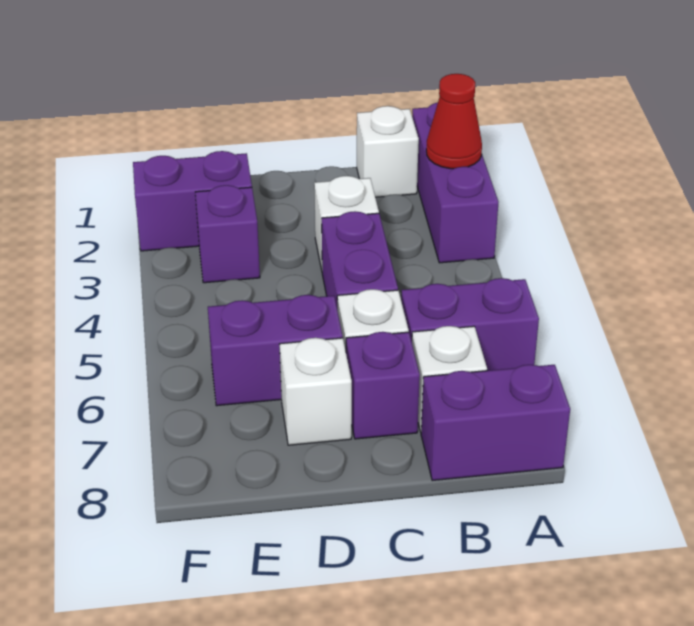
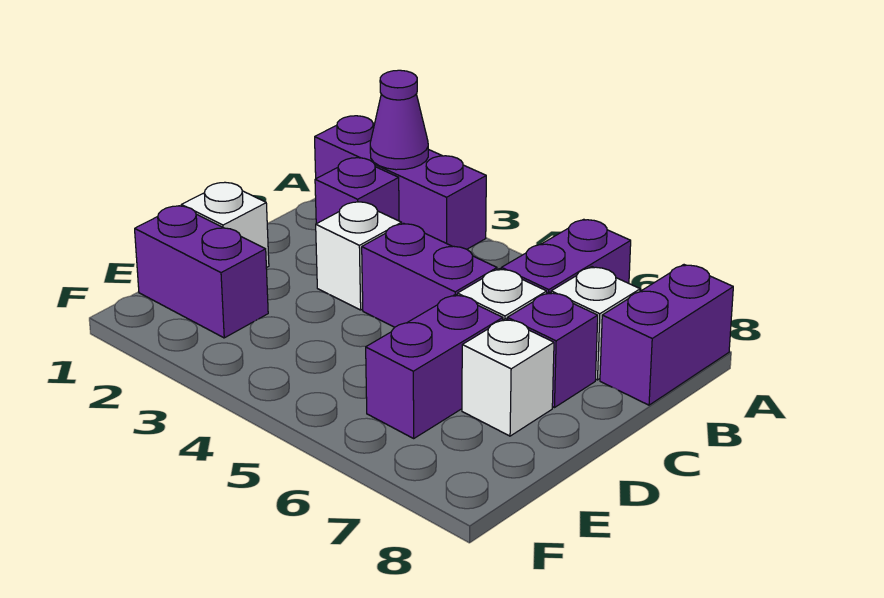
red 1x1 cone [426,74,482,169] -> purple 1x1 cone [370,70,428,170]
white 1x1 brick [357,106,419,197] -> white 1x1 brick moved to [181,182,269,268]
purple 1x2 brick [133,151,252,251] -> purple 1x2 brick turned to [135,206,268,338]
purple 1x1 brick [195,185,260,283] -> purple 1x1 brick moved to [315,158,399,224]

